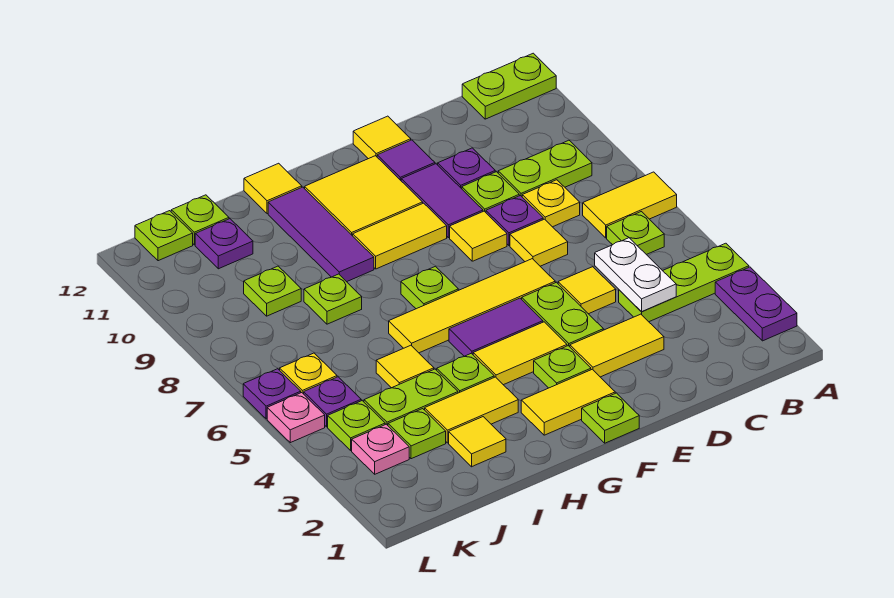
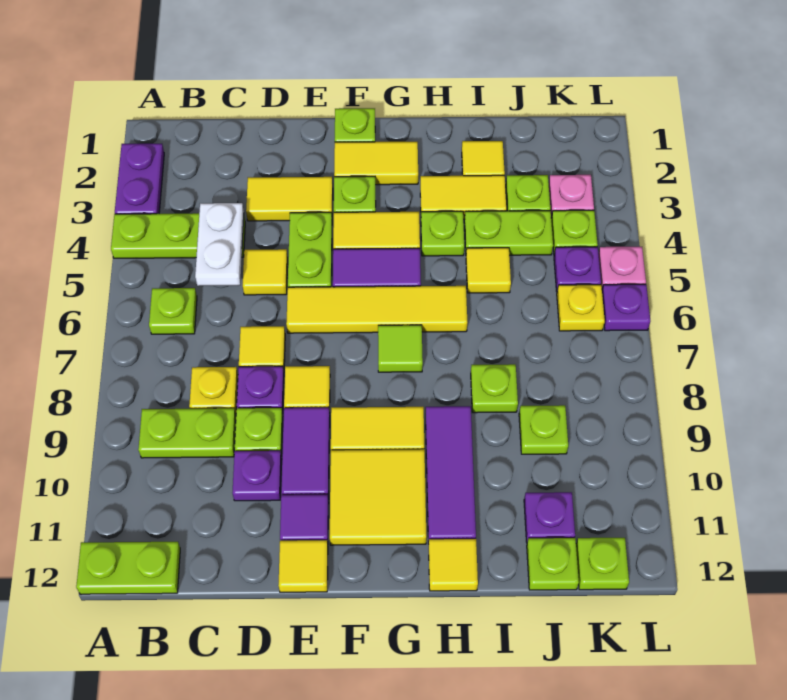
yellow 1x2 tile [583,172,677,238] -> none
lime 1x1 plate [401,266,458,309] -> lime 1x1 tile [378,325,423,372]

